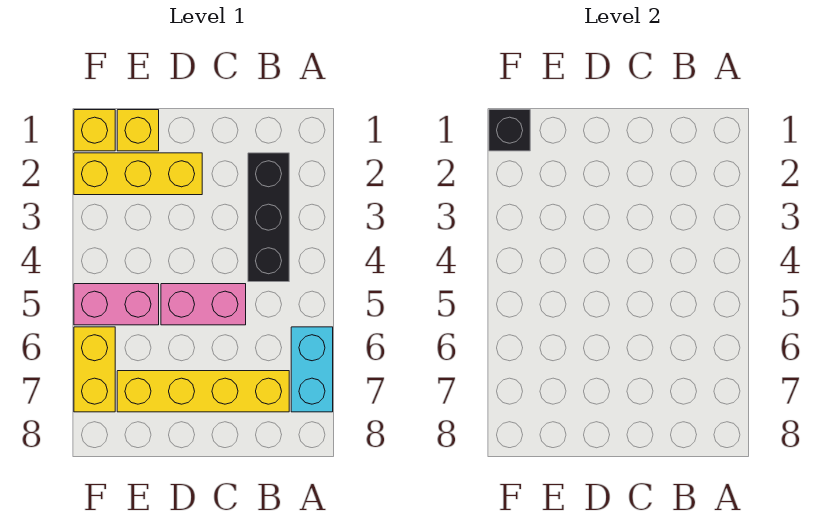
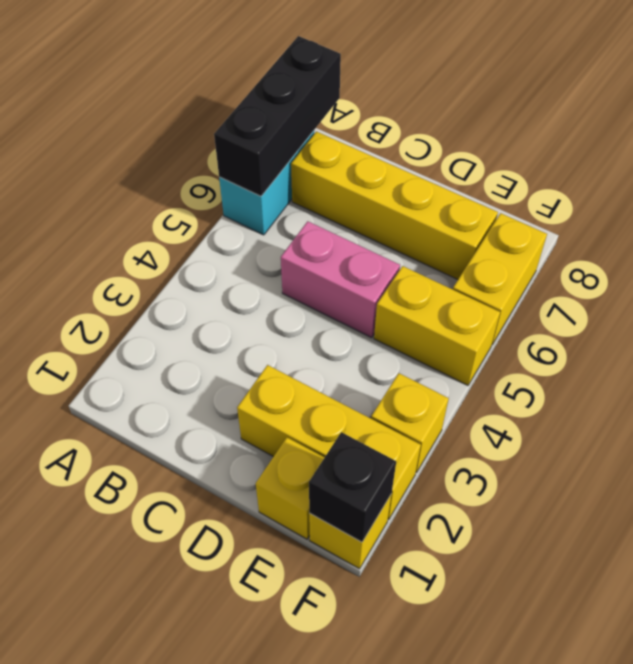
black 1x3 brick [248,153,289,282] -> black 1x3 brick moved to [214,36,341,196]
pink 1x2 brick [74,284,159,325] -> yellow 1x2 brick [374,266,500,385]
none -> yellow 1x1 brick [371,373,449,473]

